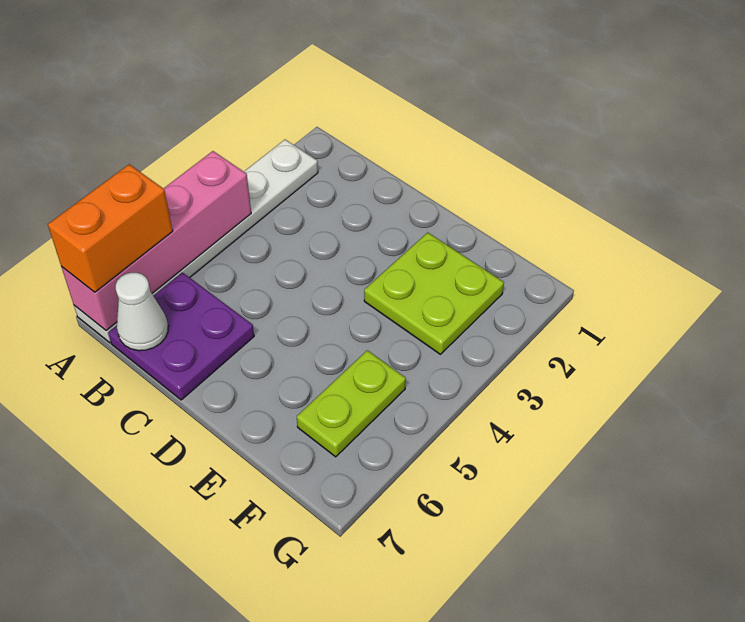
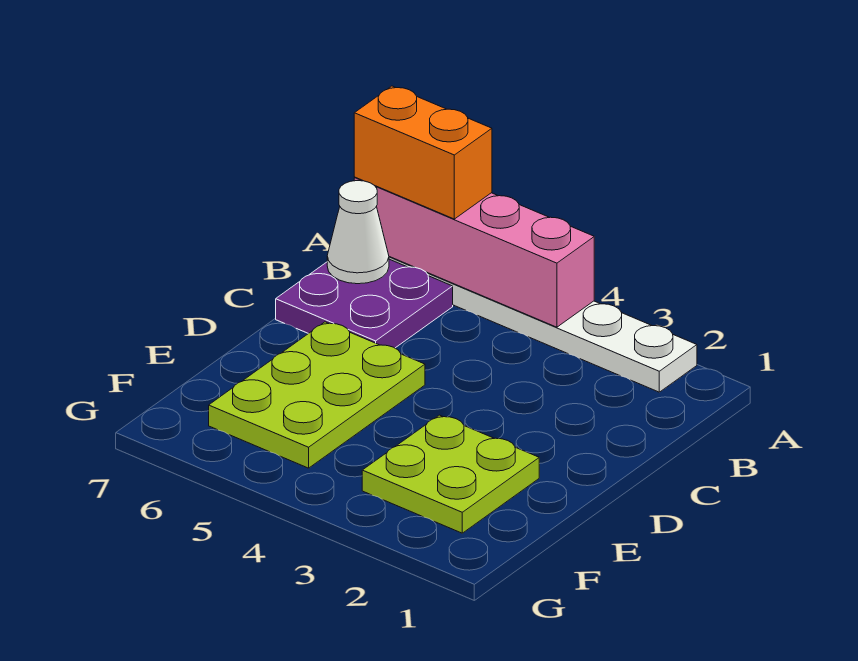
lime 1x2 plate [297,350,406,457] -> lime 2x3 plate [209,322,425,468]

